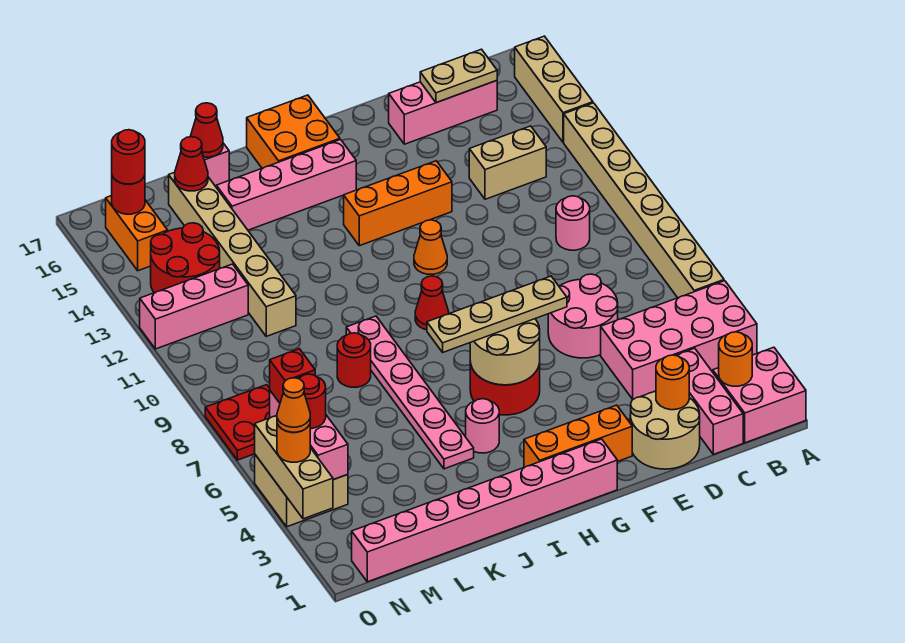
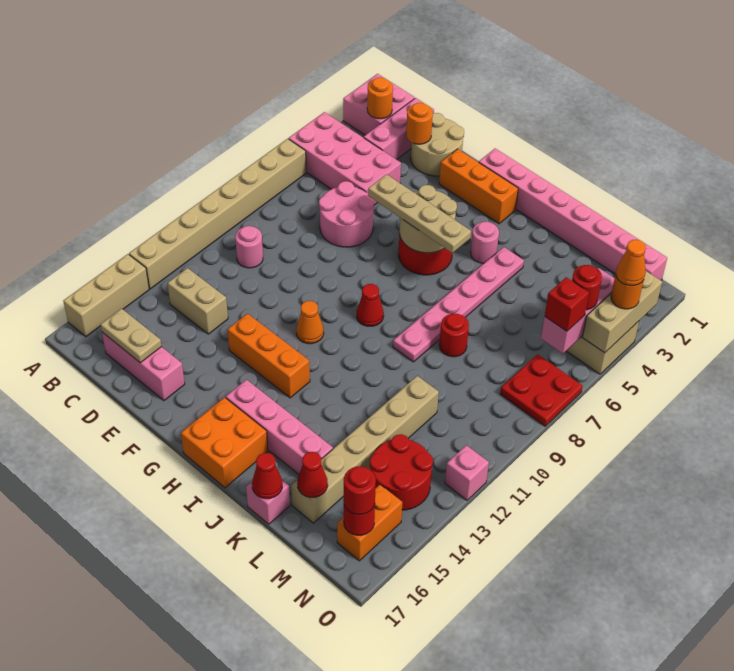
pink 1x3 brick [140,264,248,349] -> pink 1x1 brick [445,445,489,500]

